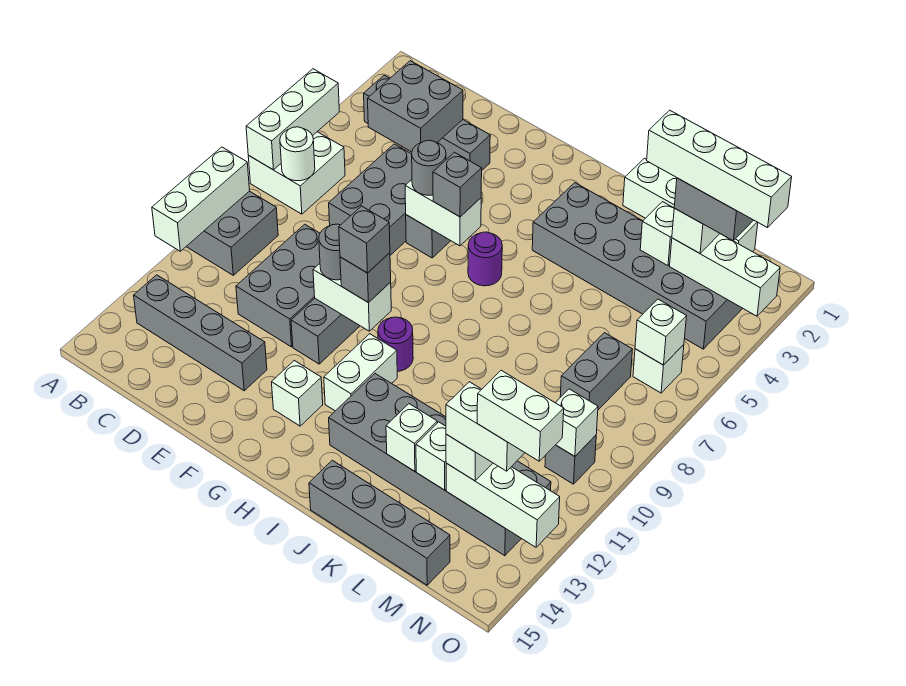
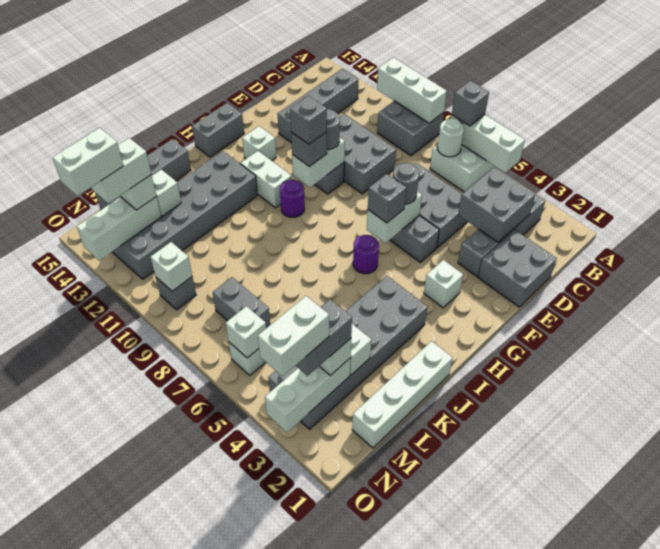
none -> grey 1x1 brick [452,81,489,126]
none -> grey 2x2 brick [478,230,557,307]
none -> grey 1x2 brick [192,103,244,157]
white 1x1 brick [386,404,437,471] -> white 1x1 brick moved to [424,260,463,308]
white 1x4 brick [647,110,792,228] -> white 1x2 brick [258,296,329,376]

